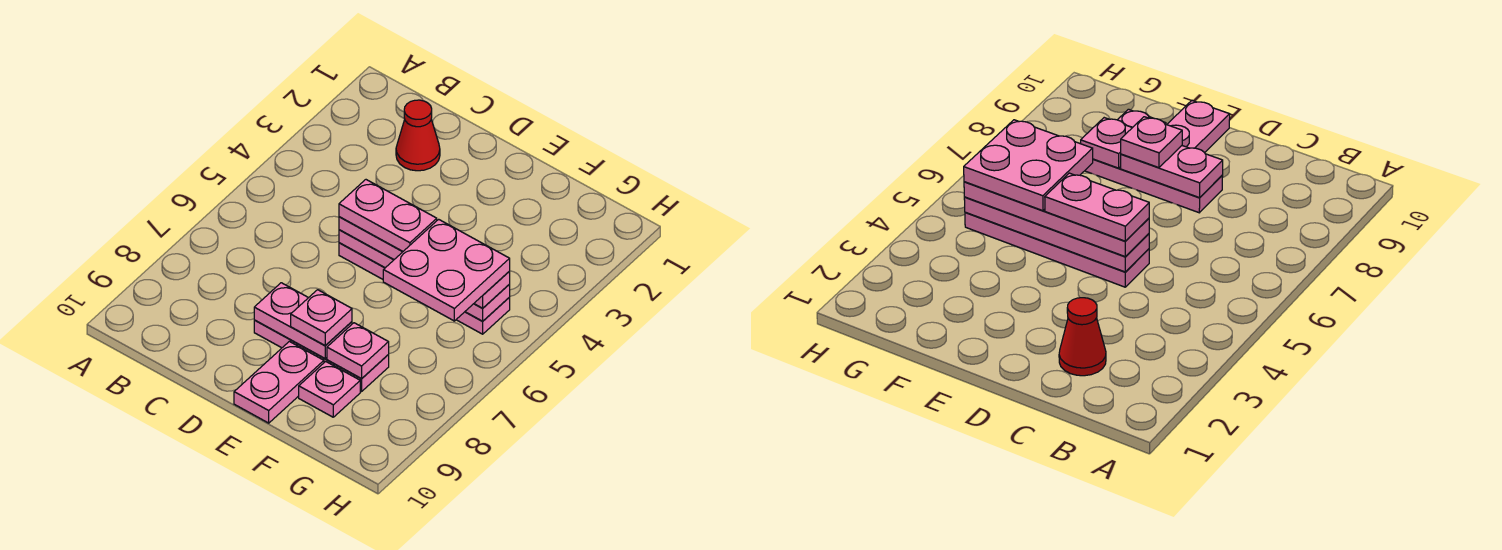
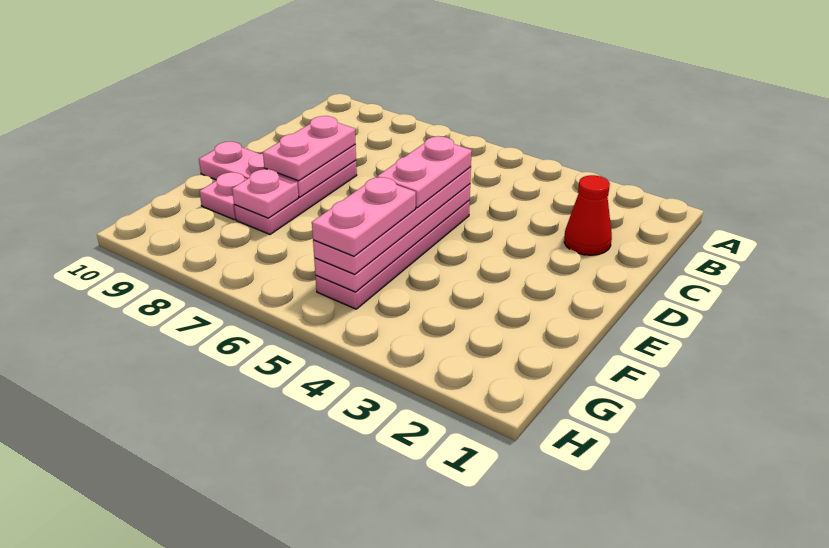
pink 1x1 plate [291,290,352,346] -> pink 1x2 plate [263,116,355,181]
pink 2x2 plate [383,219,510,321] -> pink 1x2 plate [312,177,416,256]

